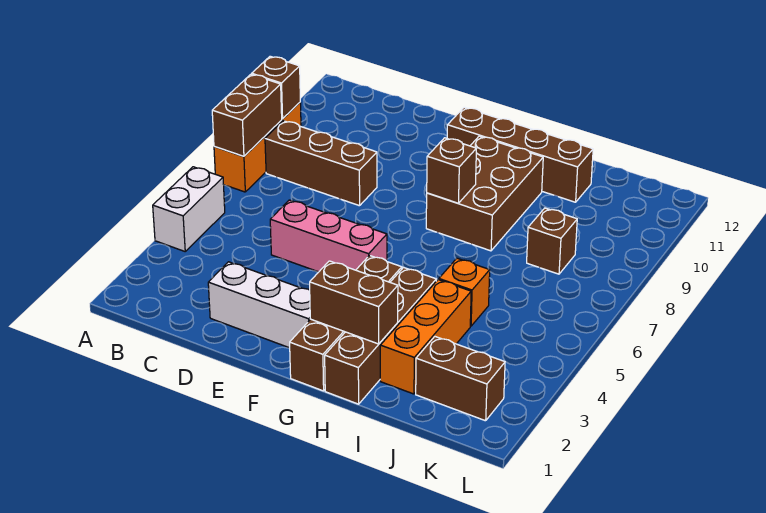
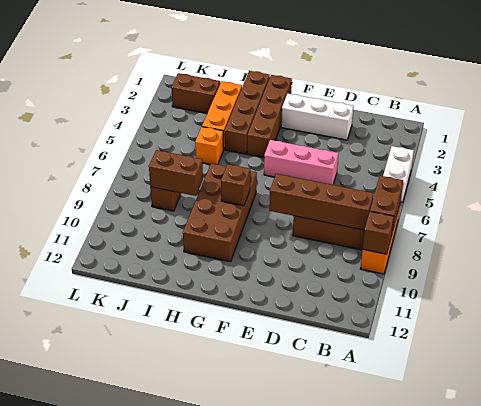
brown 1x4 brick [447,107,593,202] -> brown 1x4 brick moved to [269,174,374,230]
brown 1x2 brick [310,261,398,344] -> brown 1x2 brick moved to [149,150,203,196]
brown 2x3 brick [426,136,543,251] -> brown 2x4 brick [183,163,257,262]

